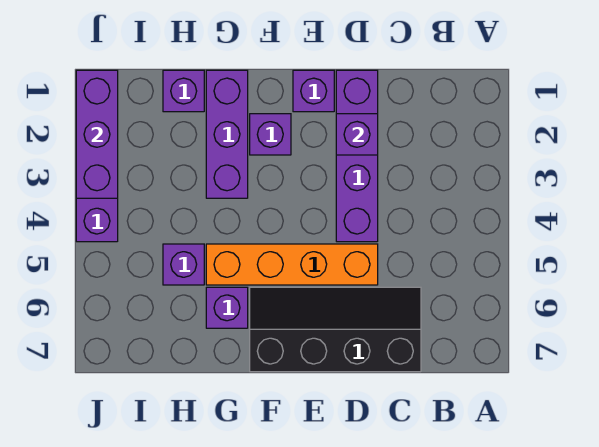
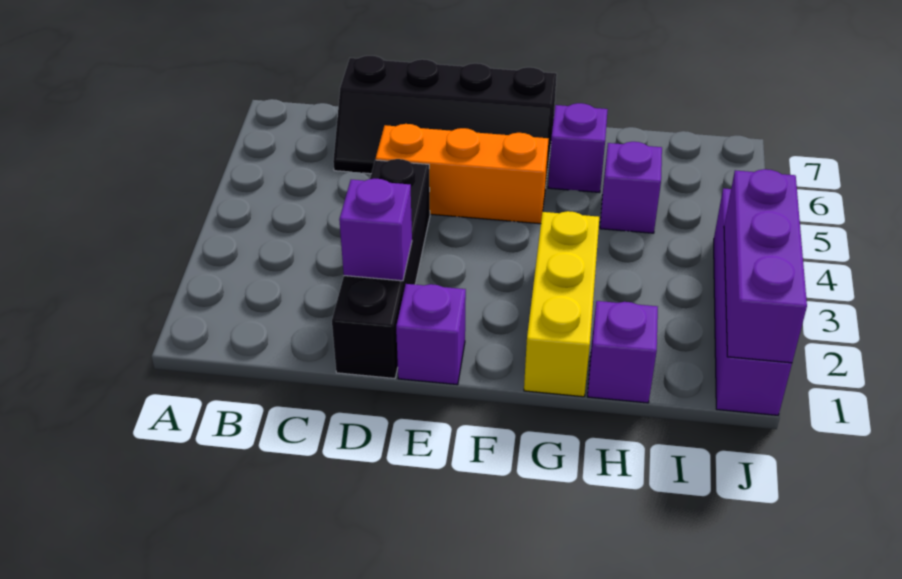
purple 1x4 brick [336,70,378,242] -> black 1x4 brick [332,159,430,379]
orange 1x4 brick [206,244,378,285] -> orange 1x3 brick [376,124,549,224]
purple 1x1 brick [250,114,291,155] -> none
purple 1x3 brick [206,70,248,198] -> yellow 1x3 brick [524,211,599,397]

